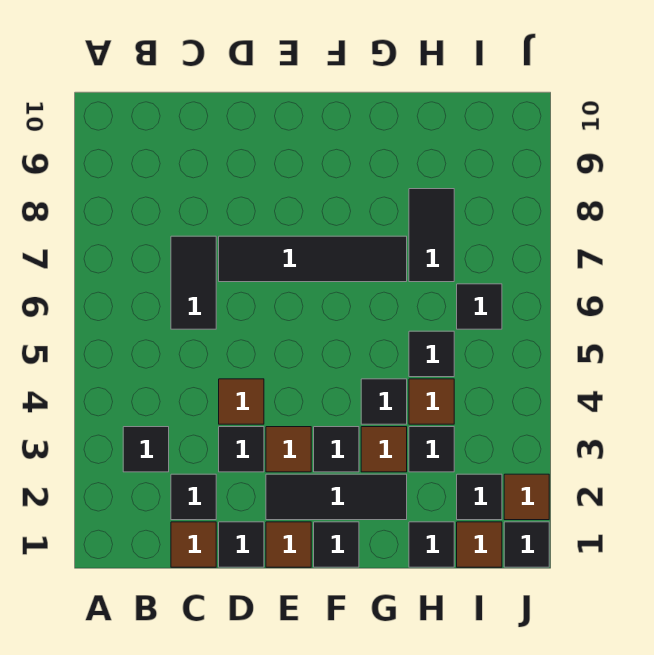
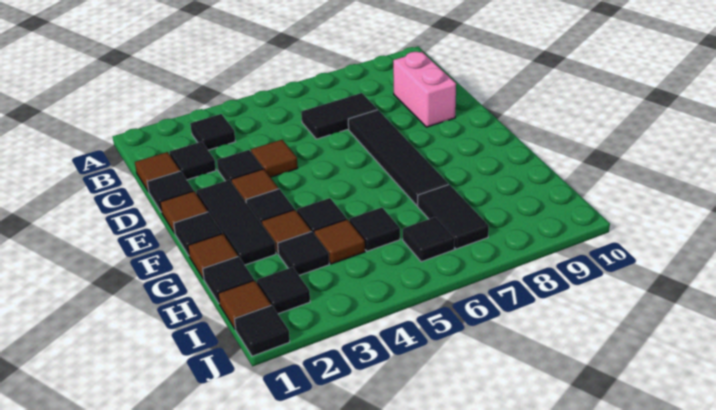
none -> pink 1x2 brick [393,52,456,127]
black 1x2 tile [409,189,454,282] -> black 1x2 tile turned to [418,185,489,249]
brown 1x1 tile [504,474,549,520] -> brown 1x1 tile moved to [188,234,238,279]

